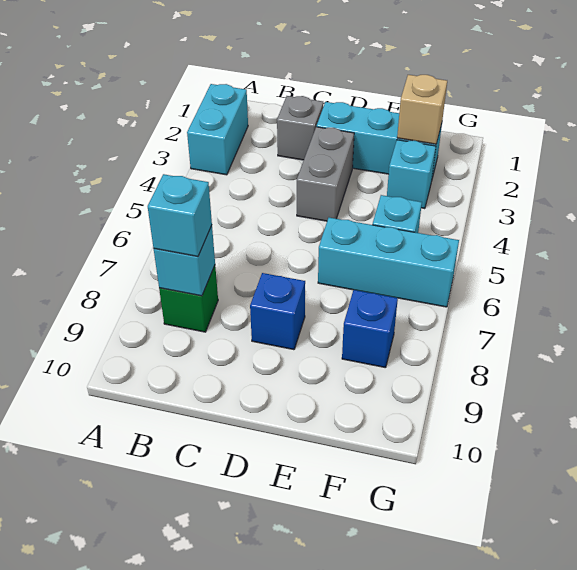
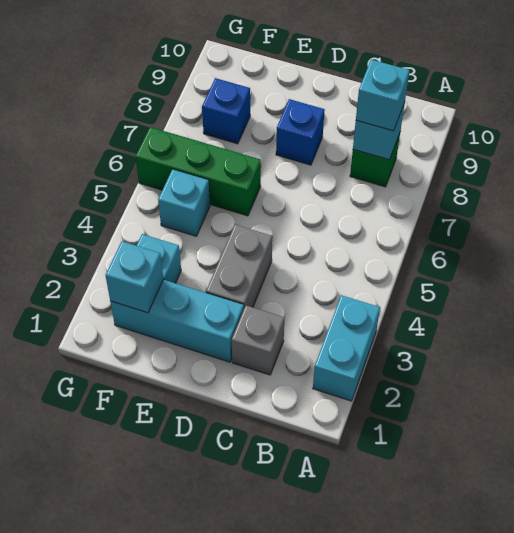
cyan 1x3 brick [318,218,459,307] -> green 1x3 brick [136,127,261,216]
tan 1x1 brick [397,75,447,144] -> cyan 1x1 brick [105,241,163,313]

